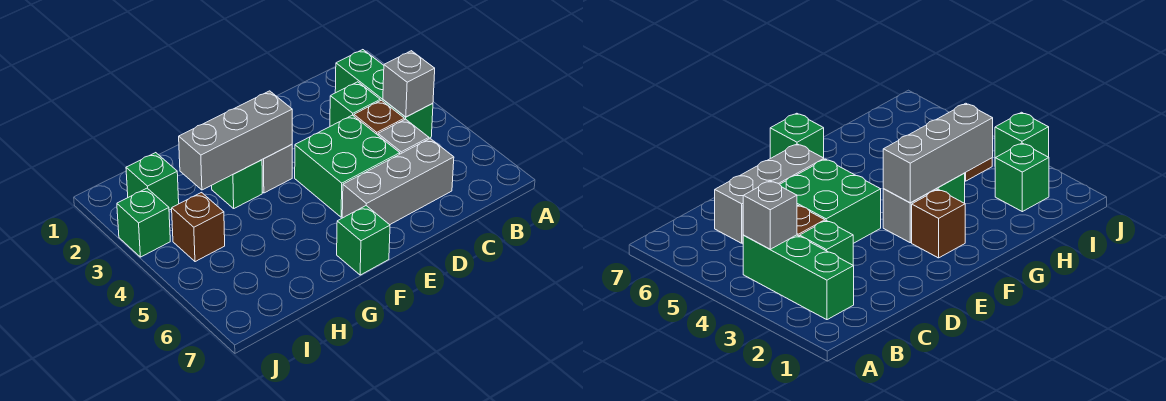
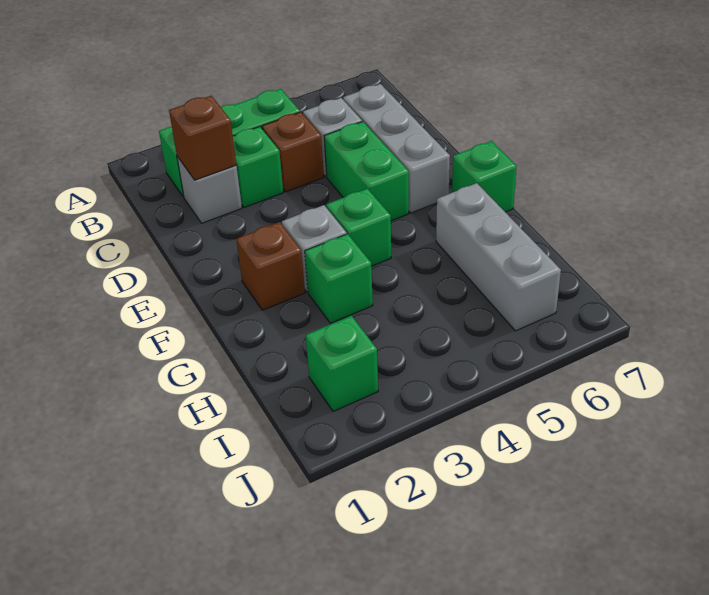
grey 1x1 brick [383,51,435,117] -> grey 1x1 brick moved to [177,157,242,223]
green 2x2 brick [295,115,400,217] -> green 1x2 brick [324,122,409,221]
grey 1x3 brick [179,91,292,190] -> grey 1x3 brick moved to [436,183,561,331]
brown 1x1 brick [172,193,225,262] -> brown 1x1 brick moved to [169,96,236,180]
green 1x1 brick [117,188,170,257] -> green 1x1 brick moved to [326,188,391,266]

